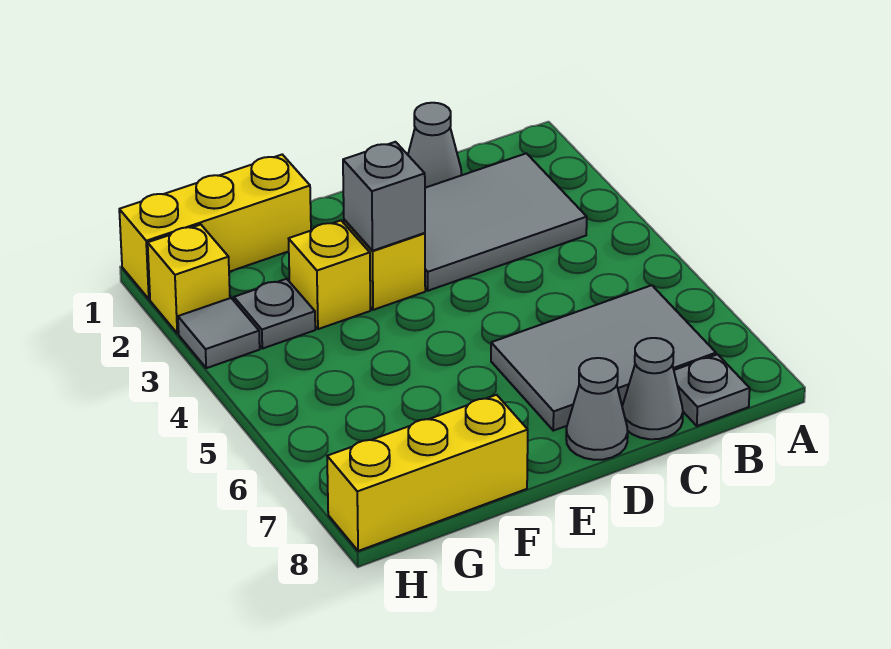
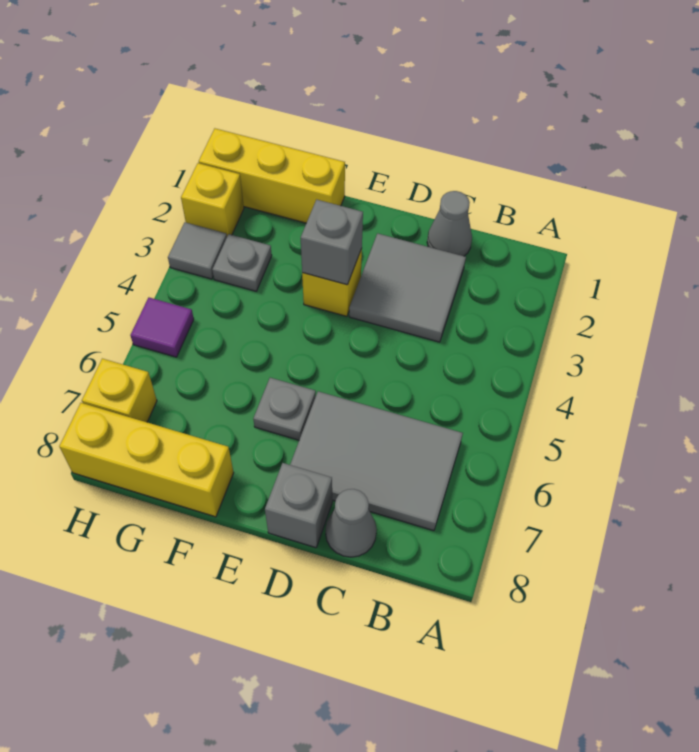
grey 2x3 tile [425,153,587,291] -> grey 2x2 tile [349,233,466,342]
grey 1x1 plate [674,354,750,426] -> grey 1x1 plate moved to [253,378,316,440]
grey 1x1 cone [566,358,628,460] -> grey 1x1 brick [265,463,332,548]
yellow 1x1 brick [288,221,371,329] -> yellow 1x1 brick moved to [82,359,157,422]
none -> purple 1x1 tile [130,298,194,357]

